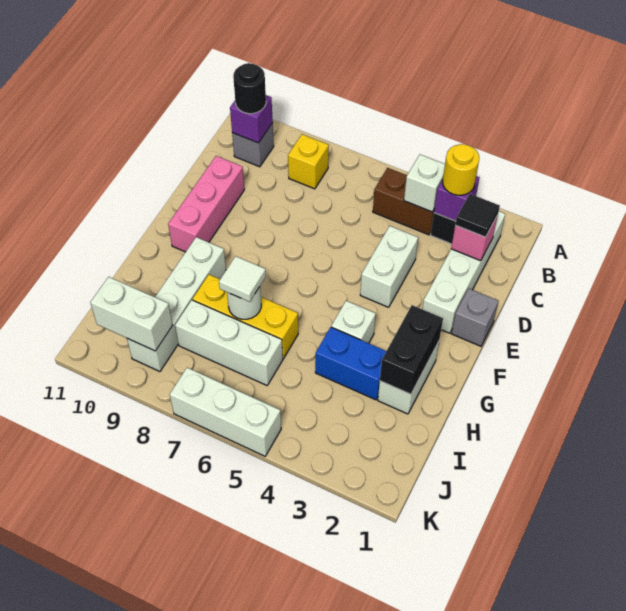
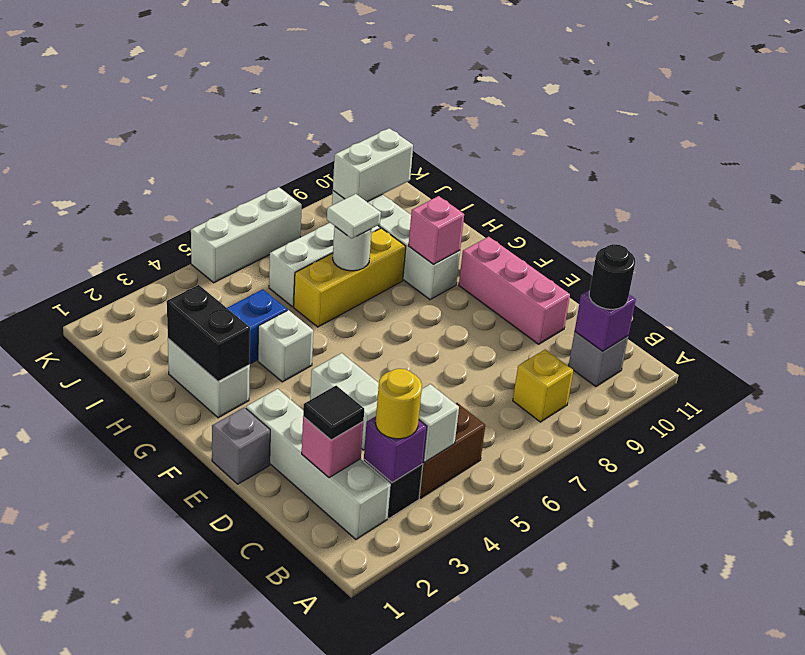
none -> pink 1x1 brick [409,196,464,264]

